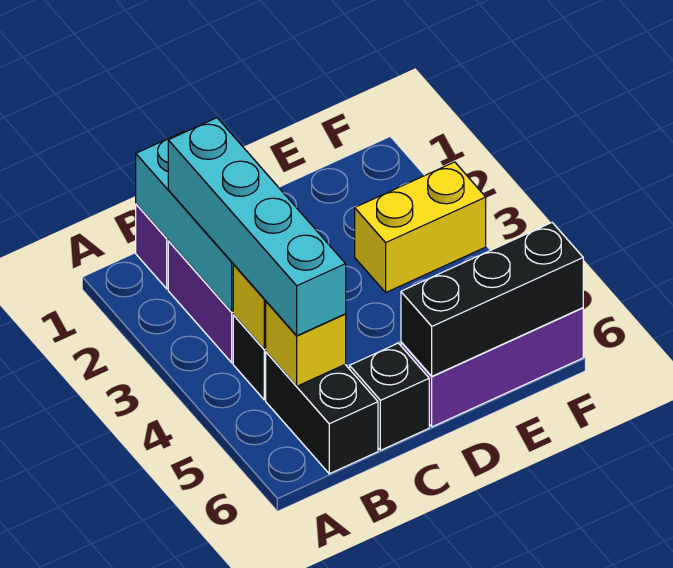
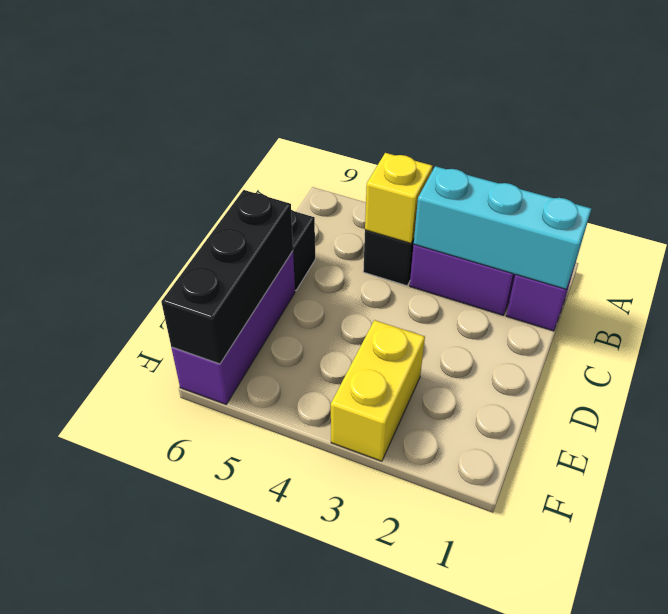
cyan 1x4 brick [168,118,346,336] -> none
black 1x2 brick [266,352,378,474] -> none
yellow 1x1 brick [266,302,346,386] -> none

